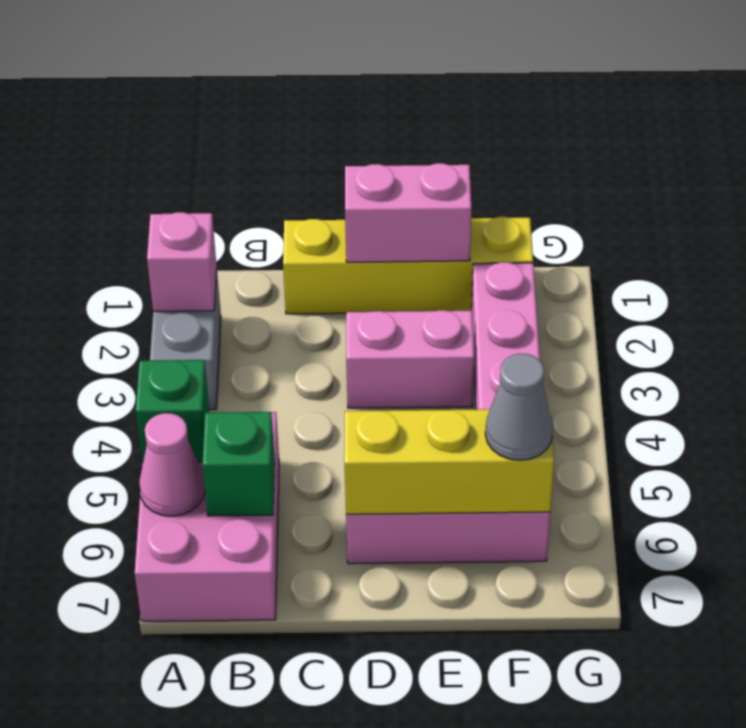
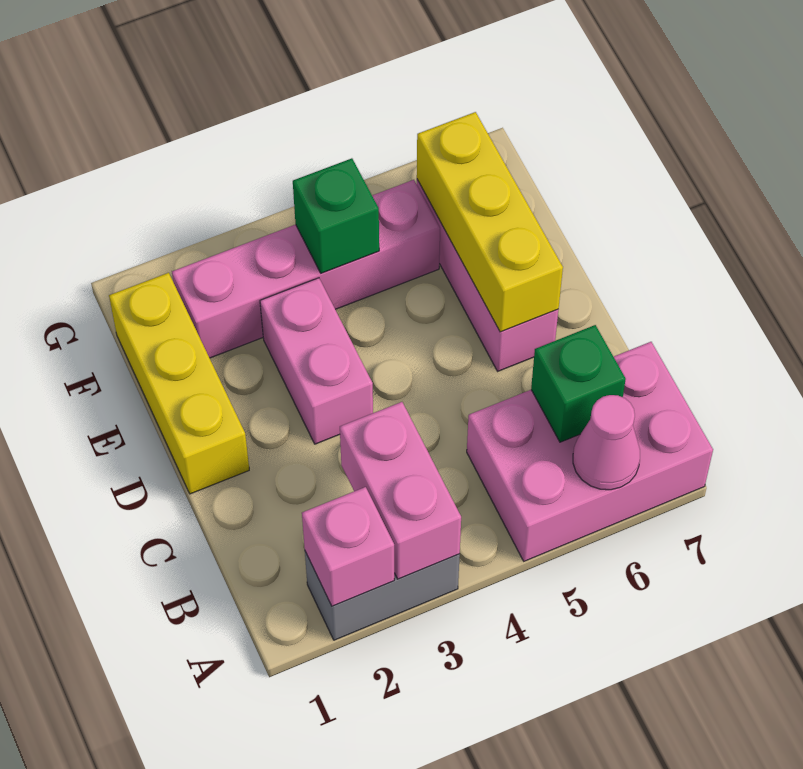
green 1x1 brick [136,360,209,463] -> green 1x1 brick moved to [293,158,379,273]
yellow 1x4 brick [283,217,533,314] -> yellow 1x3 brick [109,273,249,494]
pink 1x2 brick [345,163,471,262] -> pink 1x2 brick moved to [340,402,461,579]
grey 1x1 cone [485,354,553,460] -> none

